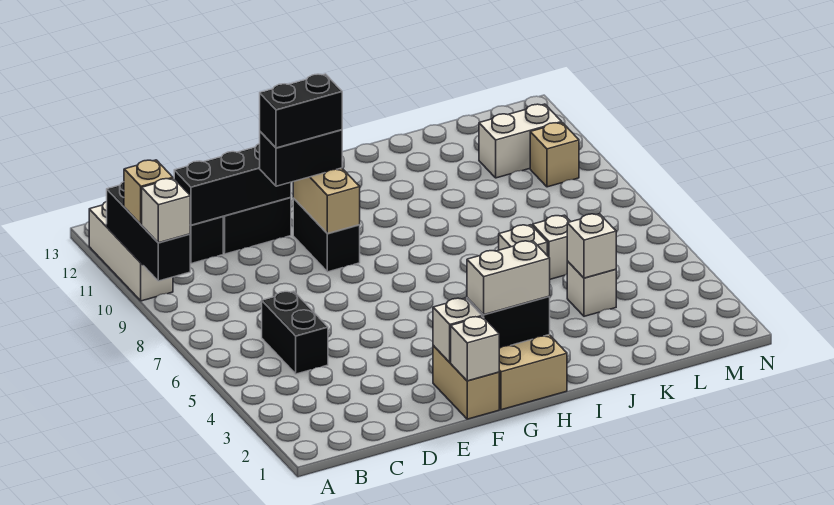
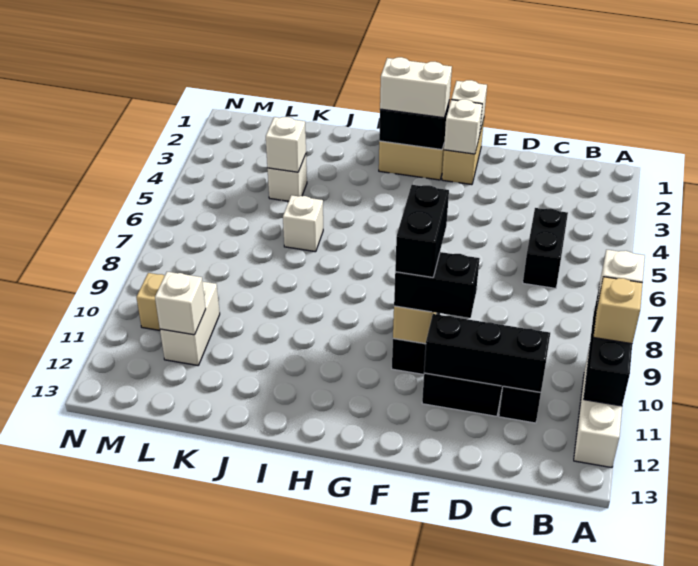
black 1x2 brick [260,74,342,148] -> black 1x2 brick turned to [395,185,449,277]
white 1x1 brick [532,215,571,279] -> white 1x1 brick moved to [155,272,206,335]
white 1x2 brick [479,104,562,178] -> white 1x2 brick turned to [160,281,220,365]

